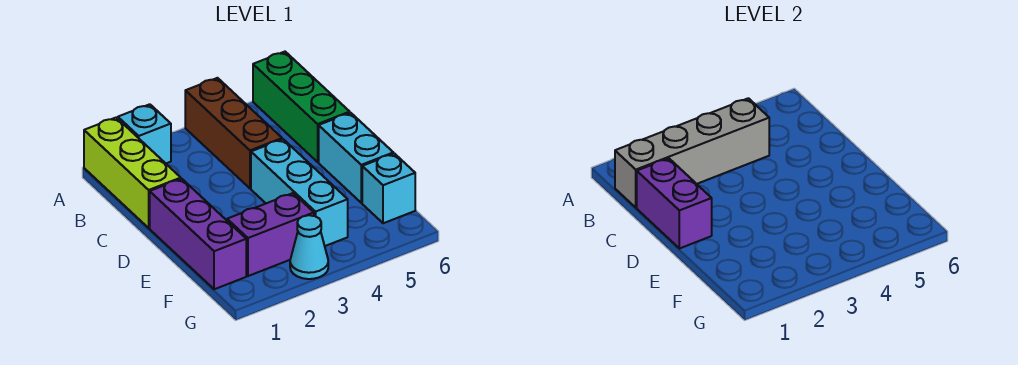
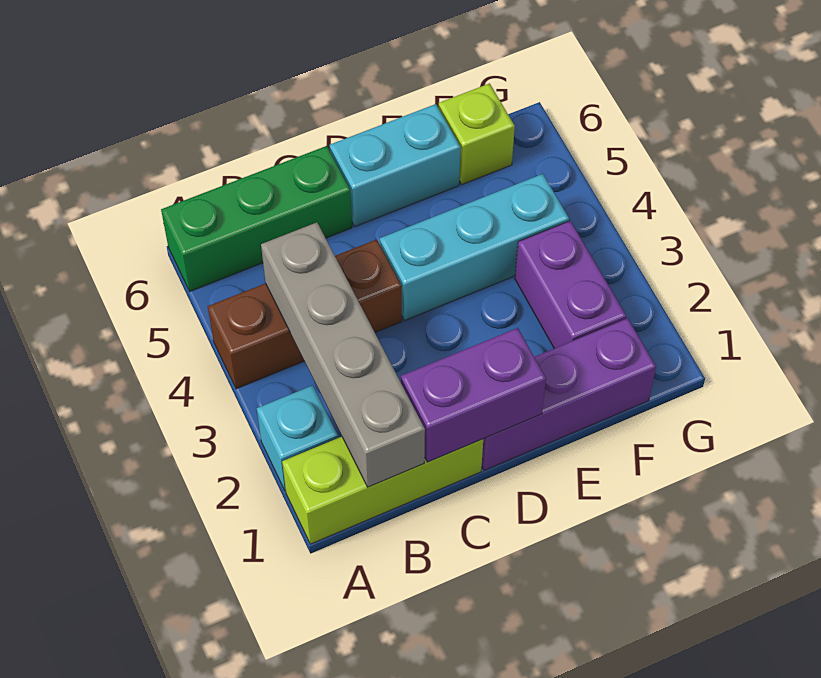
cyan 1x1 brick [362,154,415,223] -> lime 1x1 brick [439,83,515,185]
cyan 1x1 cone [290,215,328,279] -> none

